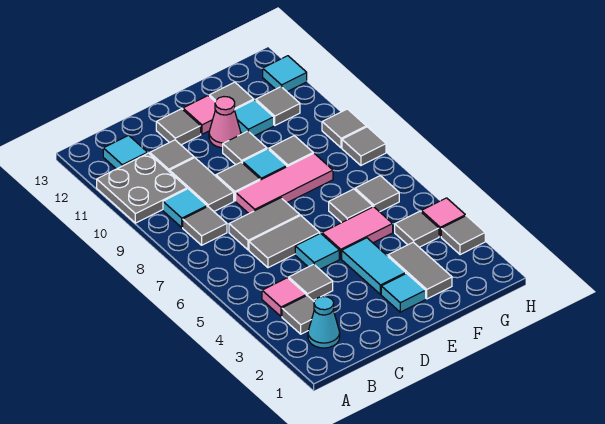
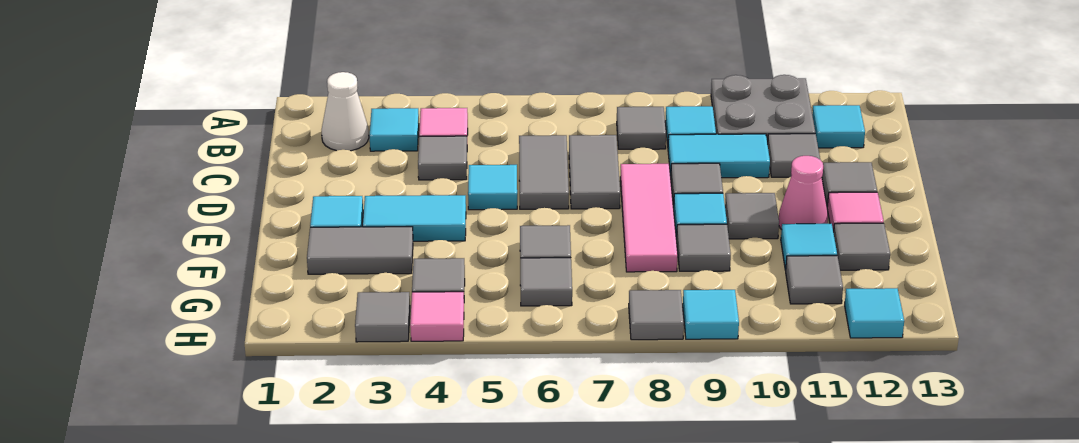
cyan 1x1 cone [308,296,340,348] -> white 1x1 cone [322,72,369,151]
grey 1x1 tile [282,296,314,334] -> cyan 1x1 tile [369,108,419,151]
grey 1x2 tile [170,158,234,211] -> cyan 1x2 tile [668,134,770,178]
pink 1x2 tile [322,207,393,259] -> none
grey 1x1 tile [322,109,366,148] -> cyan 1x1 tile [683,290,739,339]

